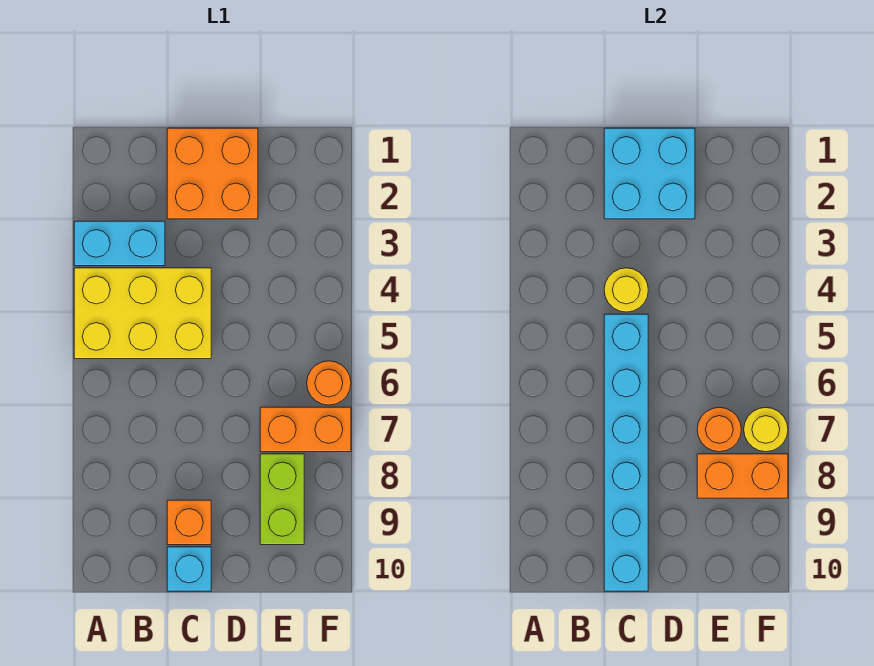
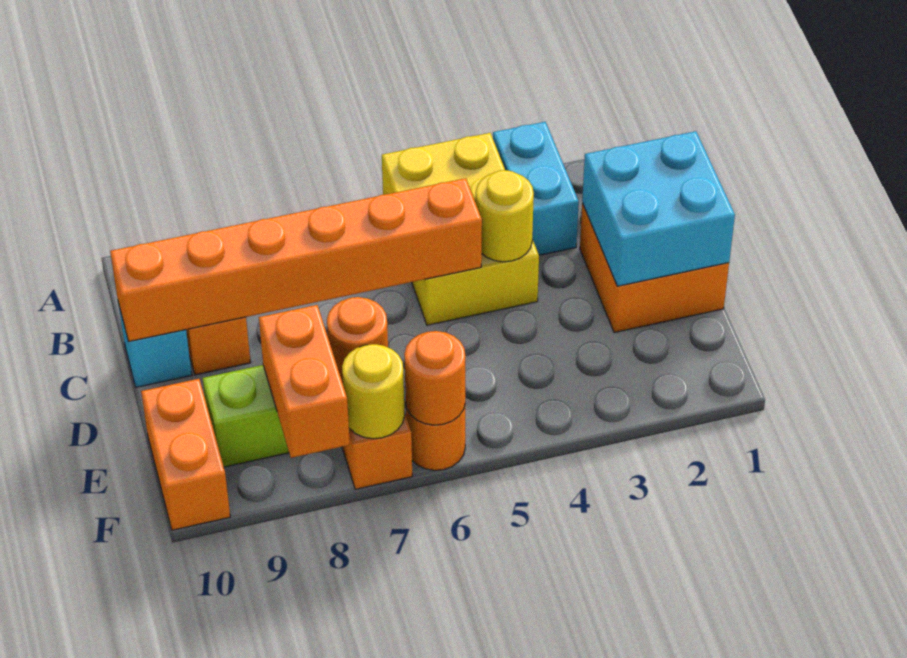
cyan 1x6 brick [604,314,648,591] -> orange 1x6 brick [110,178,482,342]
none -> orange 1x2 brick [141,379,230,530]
none -> orange 1x1 round brick [404,331,465,425]

